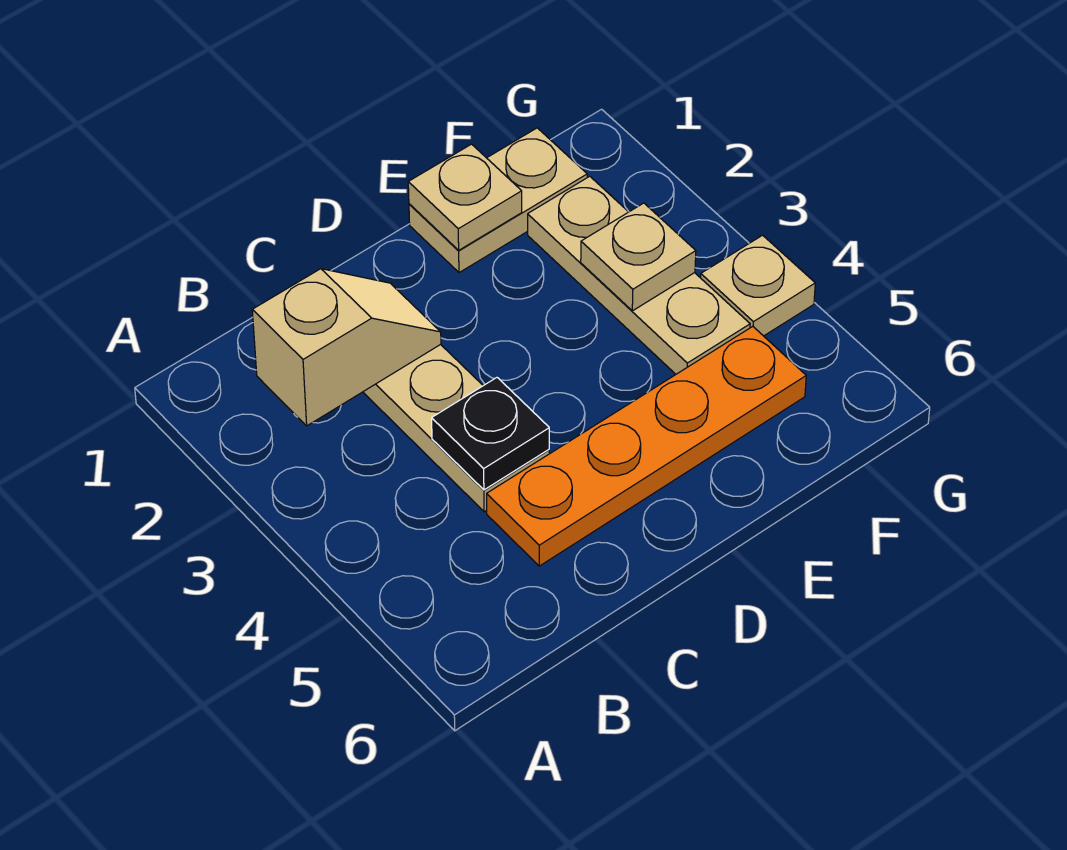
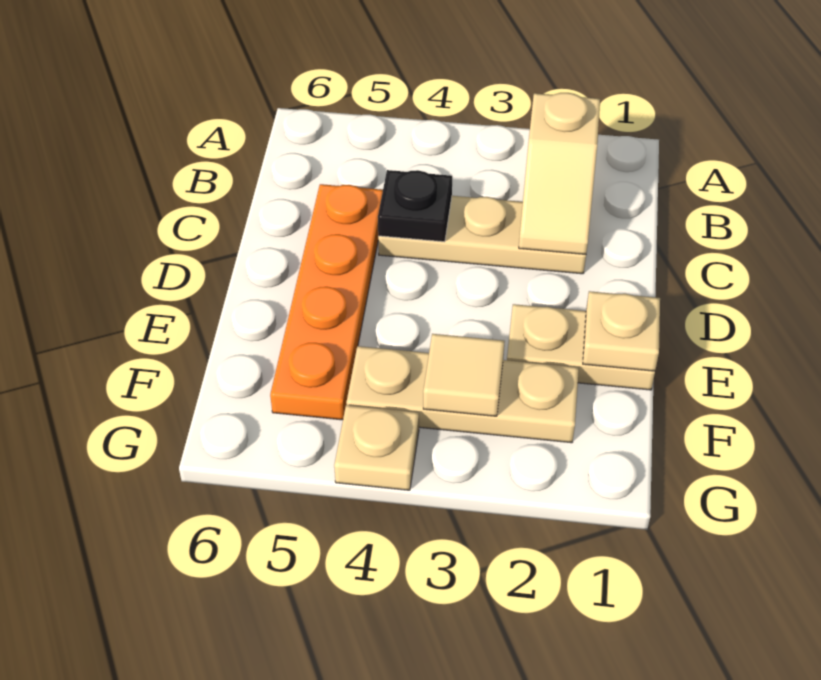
tan 1x2 plate [409,128,587,273] -> tan 1x2 plate turned to [507,304,655,390]
tan 1x1 plate [581,203,696,311] -> tan 1x1 tile [423,334,505,416]

